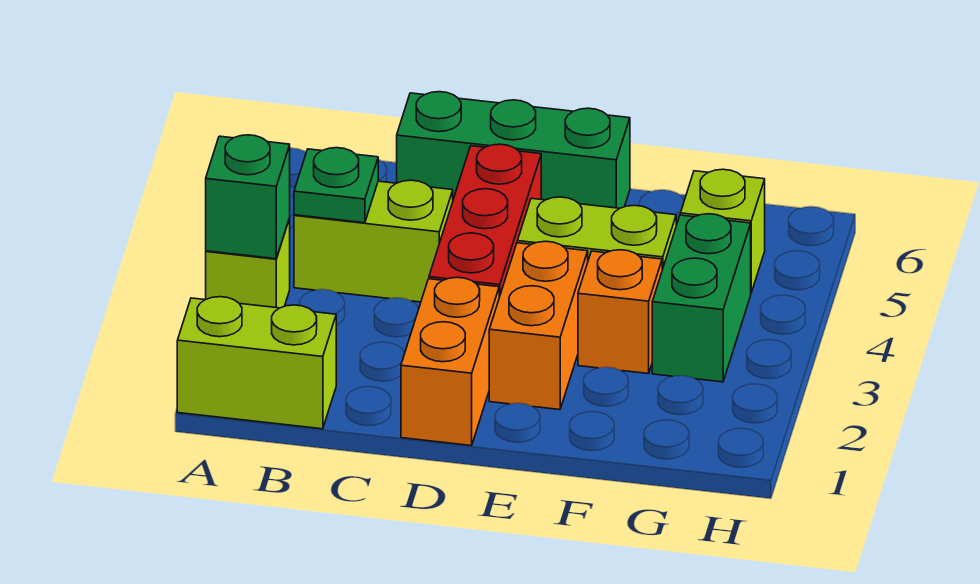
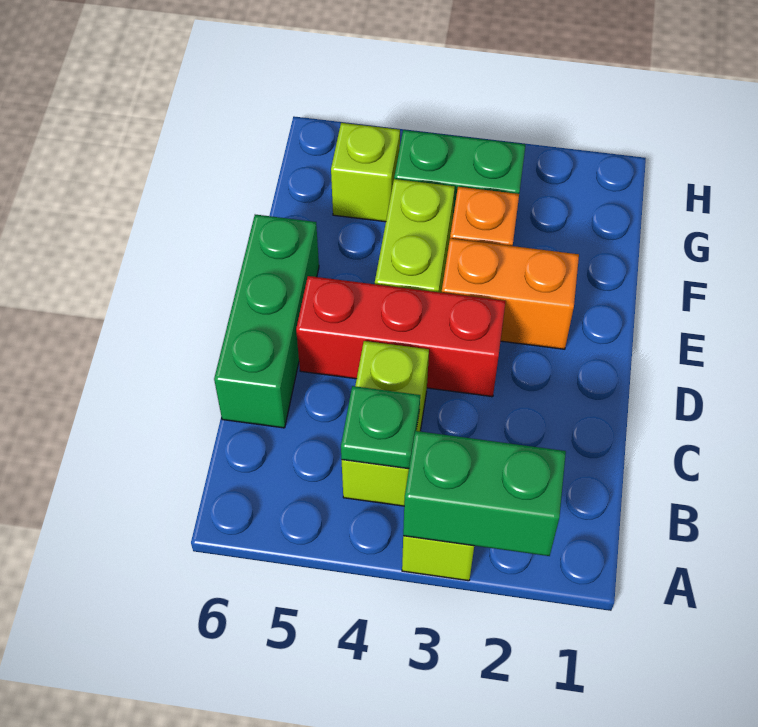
lime 1x2 brick [177,297,336,429] -> none
green 1x1 brick [206,135,290,259] -> green 1x2 brick [403,431,566,556]
orange 1x2 brick [401,277,499,446] -> none

